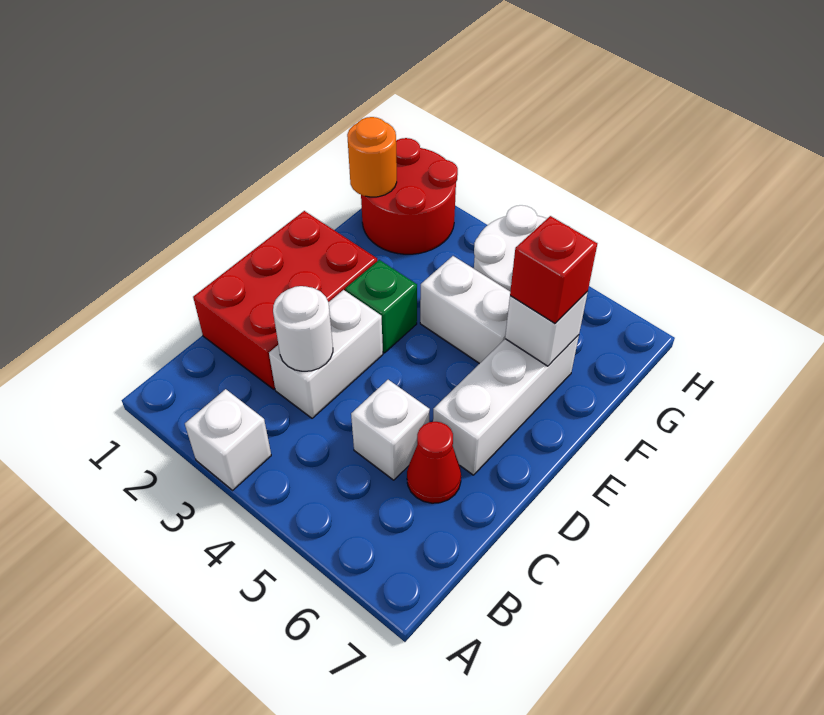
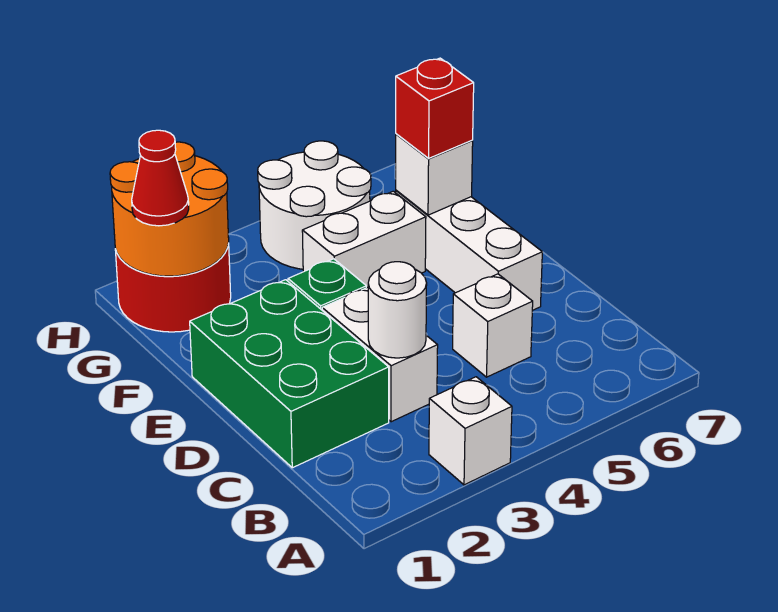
red 2x3 brick [193,211,377,389] -> green 2x3 brick [190,280,389,468]
red 1x1 cone [407,422,461,503] -> red 1x1 cone moved to [132,130,189,226]
orange 1x1 round brick [347,117,397,197] -> orange 2x2 round brick [110,142,229,276]

